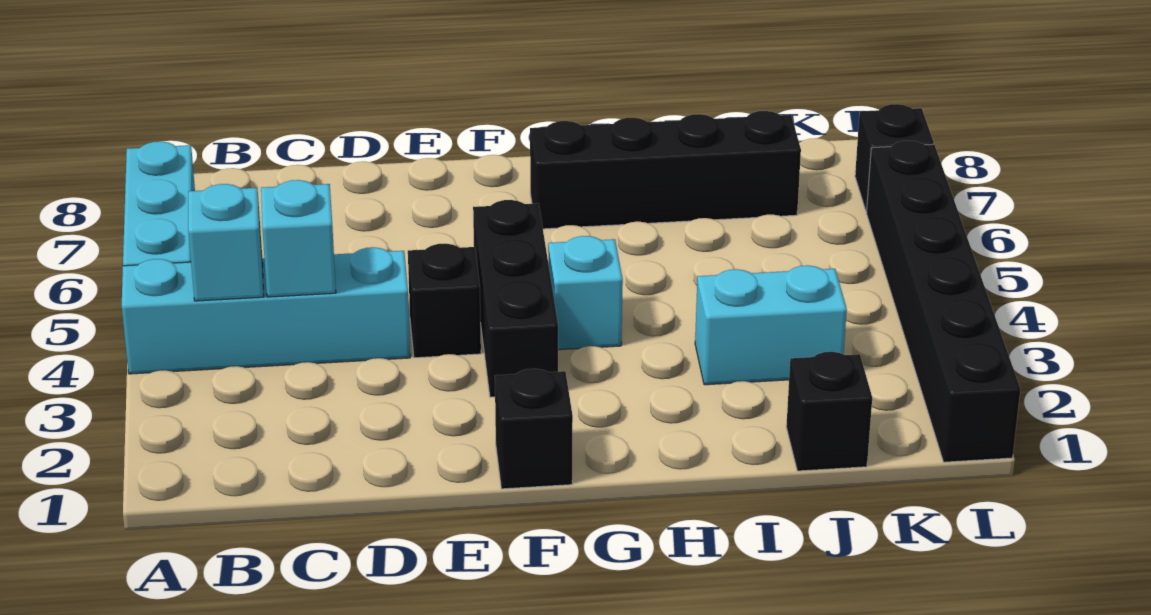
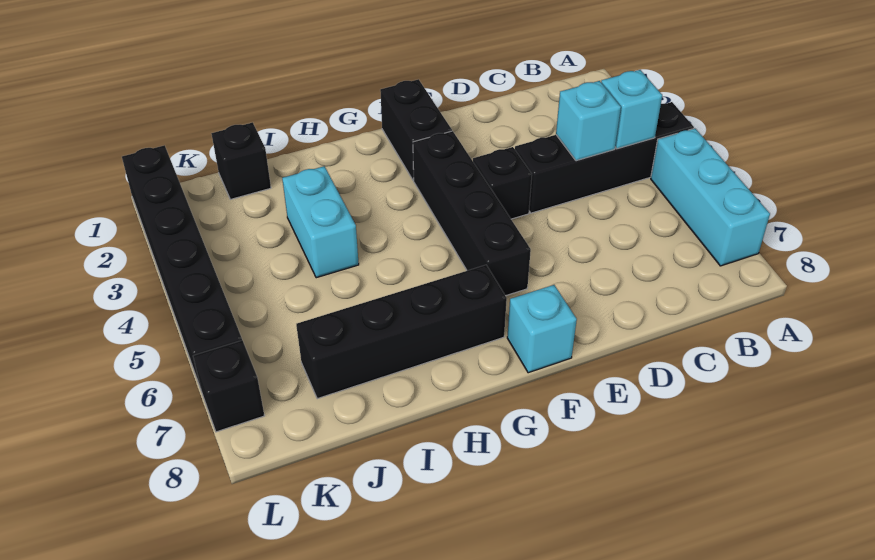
cyan 1x4 brick [122,247,410,374] -> black 1x4 brick [515,102,694,213]
black 1x1 brick [495,369,573,489] -> black 1x2 brick [380,79,452,180]
black 1x3 brick [473,200,558,397] -> black 1x4 brick [413,131,531,296]
cyan 1x1 brick [548,236,623,350] -> cyan 1x1 brick moved to [507,285,577,373]
cyan 1x2 brick [695,265,847,385] -> cyan 1x2 brick turned to [282,166,359,278]

